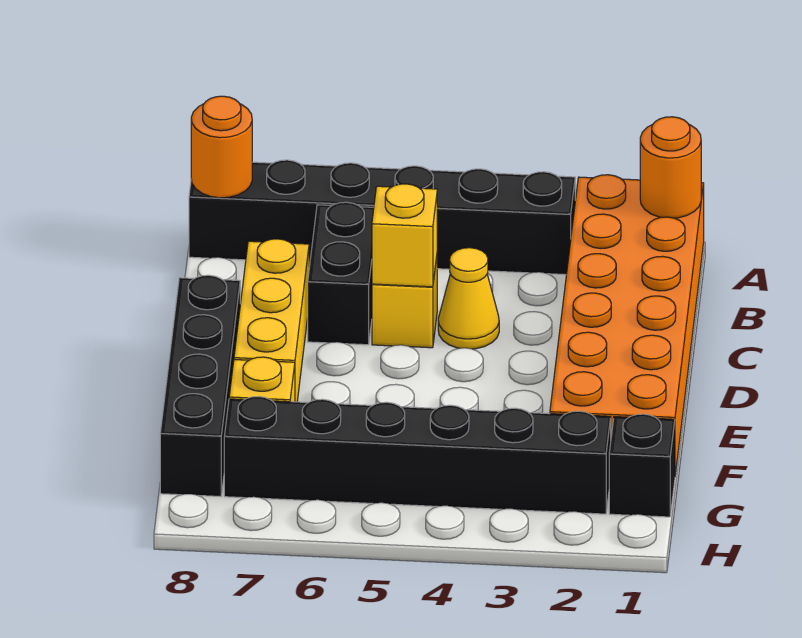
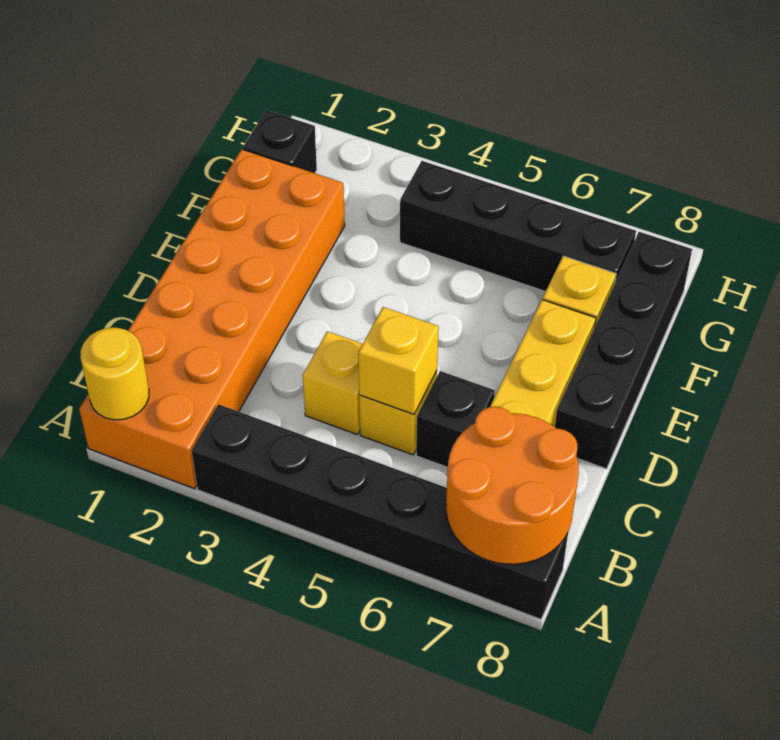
orange 1x1 round brick [640,117,701,218] -> yellow 1x1 round brick [80,328,149,420]
orange 1x1 round brick [191,96,252,198] -> orange 2x2 round brick [446,407,579,564]
black 1x2 brick [308,202,374,345] -> black 1x1 brick [416,371,495,467]
yellow 1x1 cone [438,248,499,349] -> yellow 1x1 brick [303,331,362,435]
black 1x6 brick [224,397,611,514] -> black 1x4 brick [400,161,636,292]

